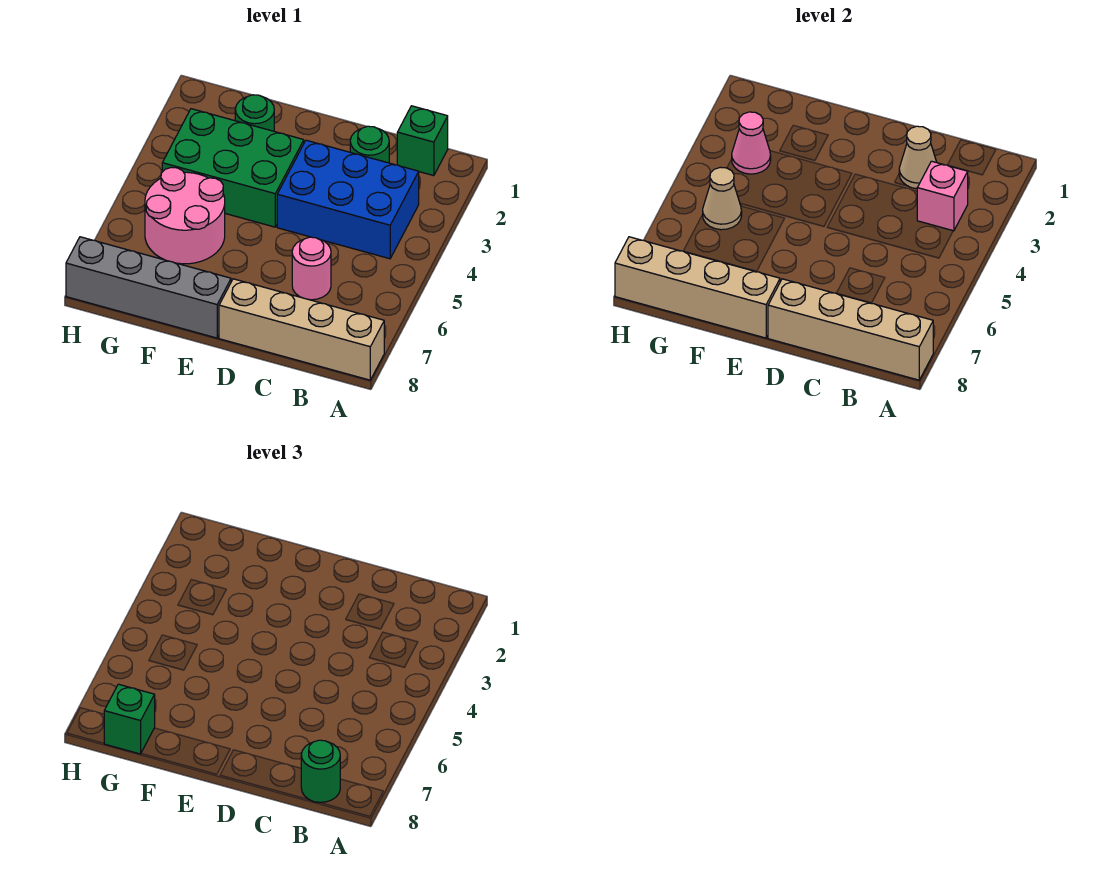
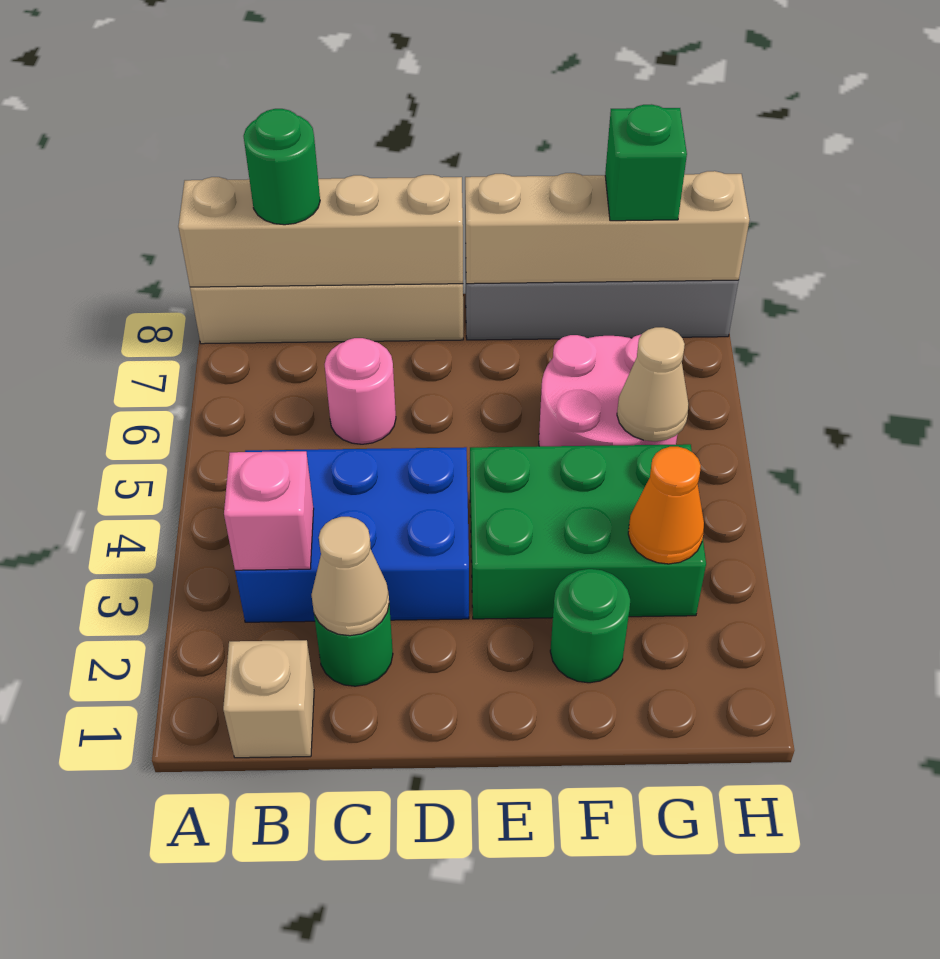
green 1x1 brick [397,106,448,176] -> tan 1x1 brick [223,640,314,758]
pink 1x1 cone [732,112,771,174] -> orange 1x1 cone [628,447,704,564]

